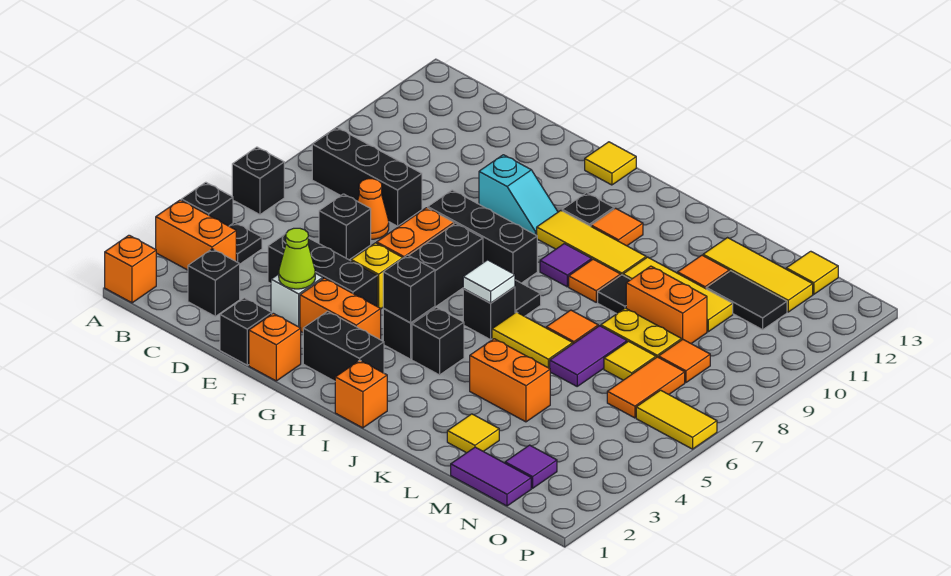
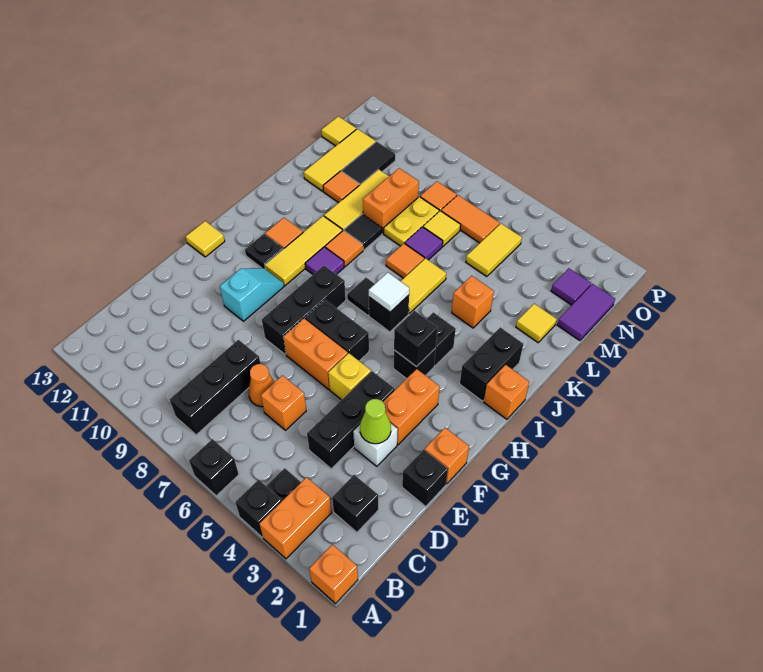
black 1x1 brick [319,194,371,260] -> orange 1x1 brick [261,375,306,430]
black 1x2 brick [303,311,384,381] -> black 1x2 brick moved to [460,327,523,401]
orange 1x2 brick [470,339,550,422] -> orange 1x1 brick [452,276,494,328]
purple 1x2 tile [550,326,627,386] -> purple 1x1 tile [405,227,443,260]
yellow 1x2 tile [636,390,717,449] -> yellow 1x2 tile moved to [466,224,522,277]

